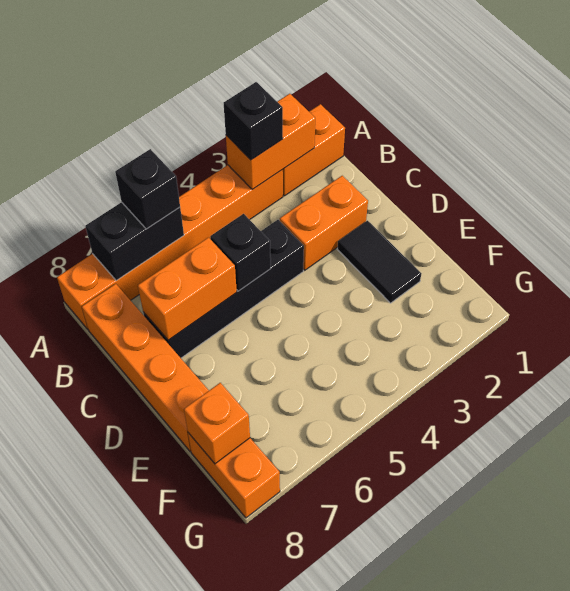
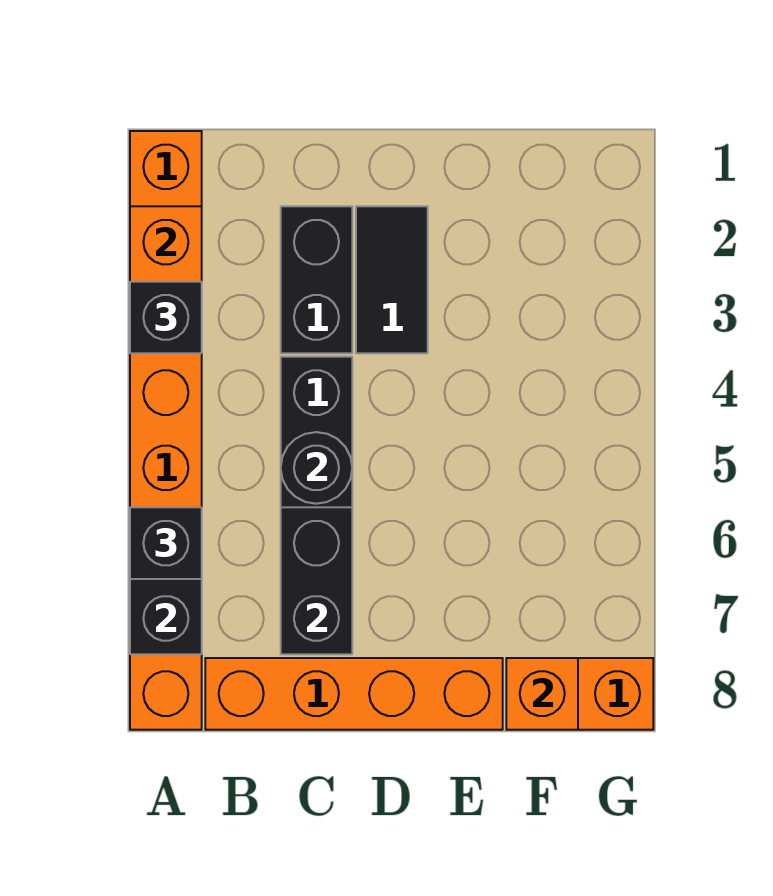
orange 1x2 brick [280,176,368,270] -> black 1x2 brick [281,206,352,353]
black 1x1 brick [210,214,271,291] -> black 1x1 round brick [281,432,352,504]
orange 1x2 brick [138,237,237,340] -> black 1x2 brick [281,507,352,654]
black 1x2 tile [337,221,421,303] -> black 1x2 tile turned to [356,206,428,353]

